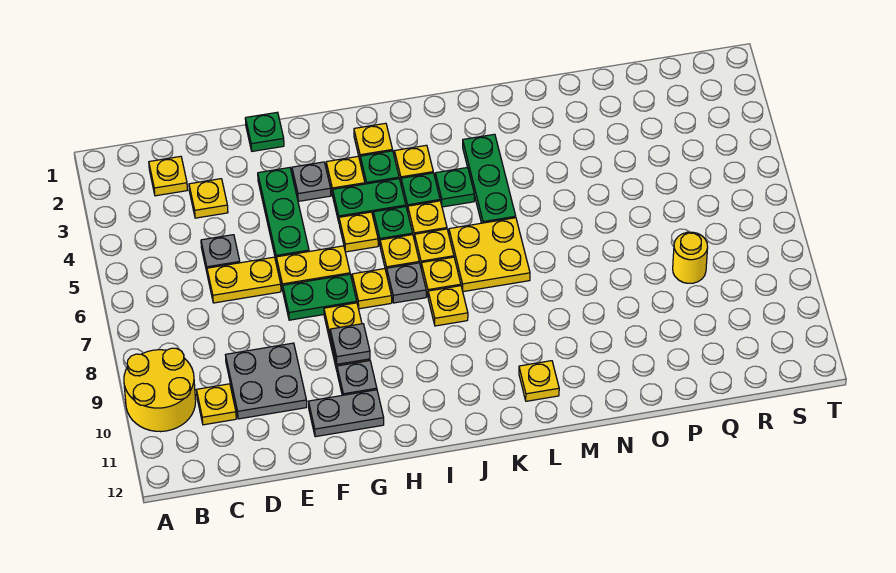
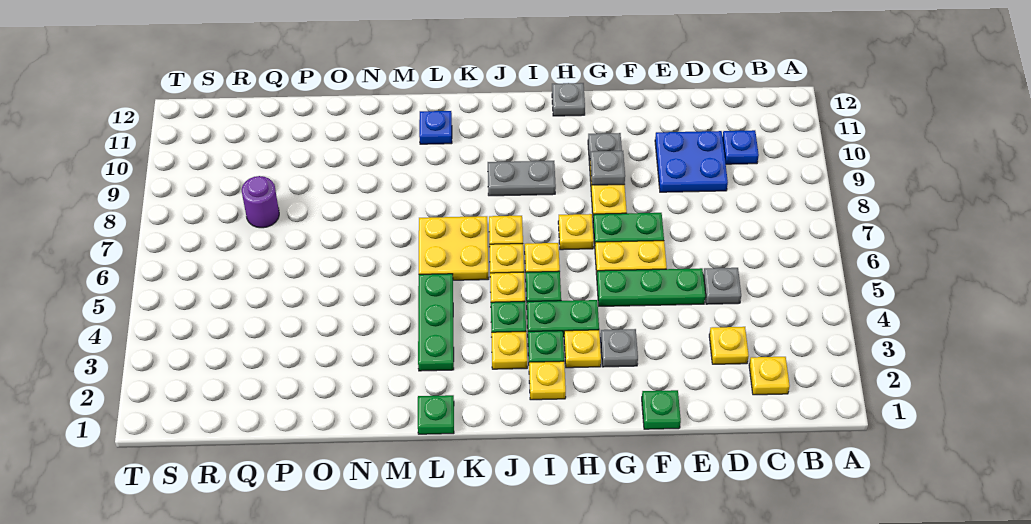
yellow 2x2 round brick [124,348,196,432] -> none
yellow 1x1 plate [197,384,236,425] -> blue 1x1 plate [722,130,759,164]
yellow 1x2 plate [207,257,281,303] -> none
grey 2x2 plate [226,343,307,419] -> blue 2x2 plate [655,131,728,192]
green 1x3 plate [258,168,309,263] -> green 1x3 plate turned to [597,268,705,306]
grey 1x2 plate [308,390,384,437] -> grey 1x2 plate moved to [488,161,556,196]
yellow 1x1 plate [339,212,378,252] -> none
grey 1x1 plate [387,263,426,303] -> grey 1x1 plate moved to [552,83,585,116]
yellow 1x1 plate [428,286,468,326] -> none
green 1x1 plate [435,167,474,207] -> green 1x1 plate moved to [418,395,454,434]
yellow 1x1 plate [519,361,559,401] -> blue 1x1 plate [419,111,452,144]
yellow 1x1 round brick [673,232,708,283] -> purple 1x1 round brick [242,176,279,228]

